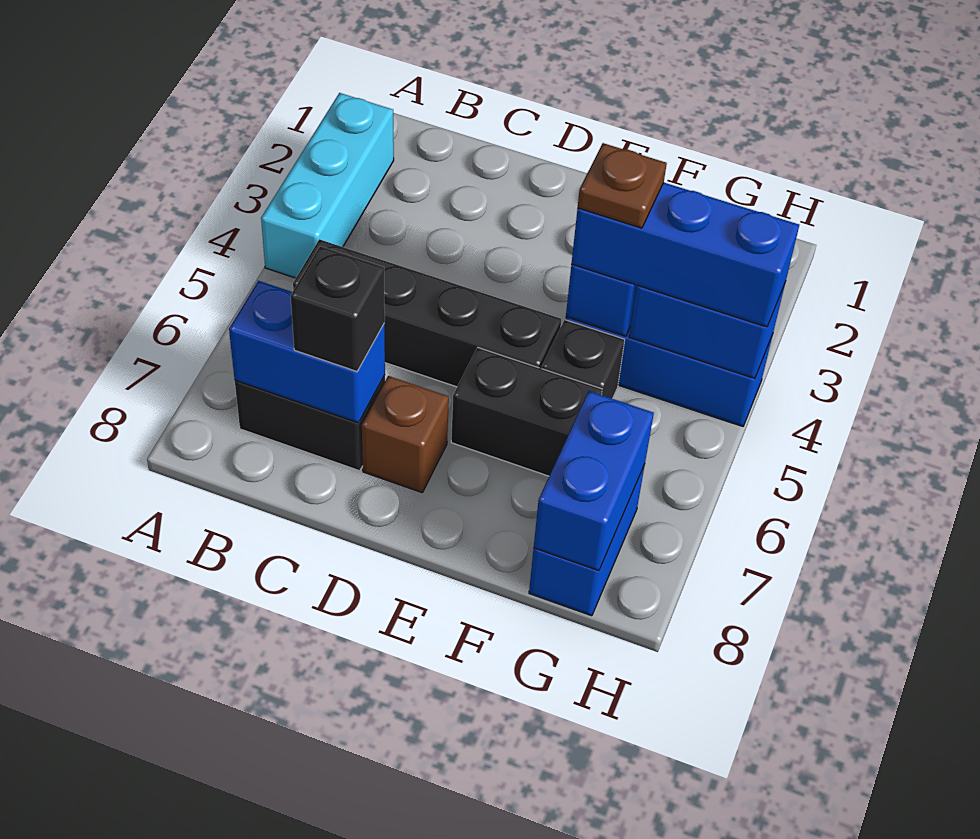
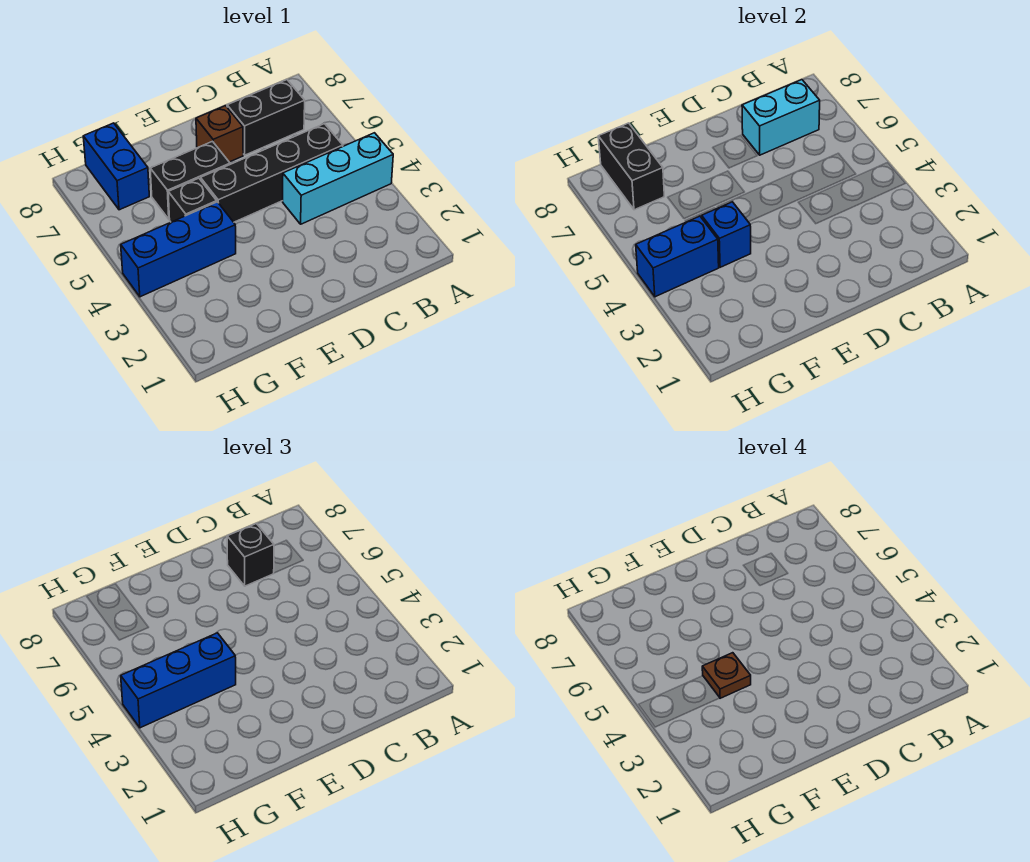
cyan 1x3 brick [261,93,394,278] -> cyan 1x3 brick turned to [283,133,393,224]
blue 1x2 brick [229,281,385,423] -> cyan 1x2 brick [742,80,820,155]
blue 1x2 brick [534,391,654,571] -> black 1x2 brick [598,123,664,210]

